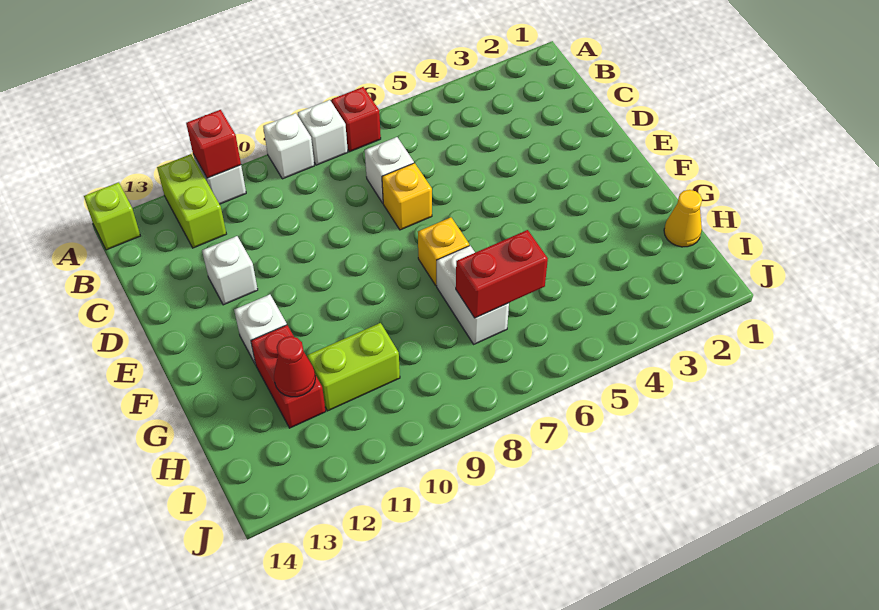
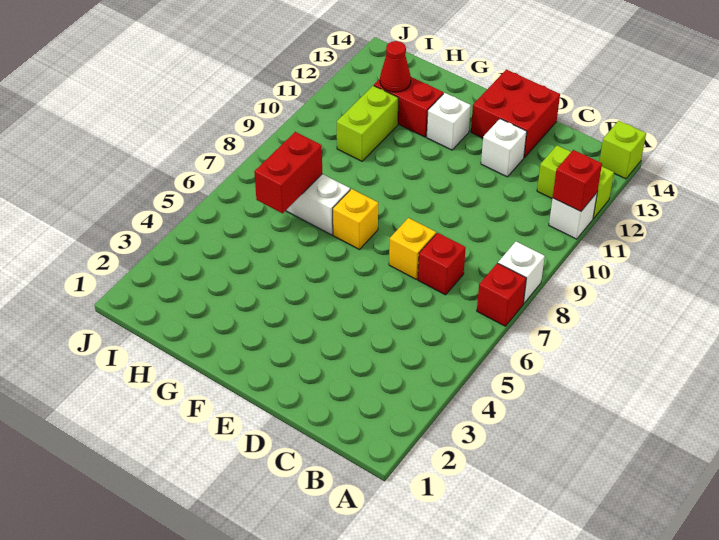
white 1x1 brick [263,113,314,179] -> none
white 1x1 brick [365,137,414,203] -> red 1x1 brick [418,233,466,295]
none -> red 2x2 brick [471,69,560,157]
yellow 1x1 cone [664,190,702,247] -> none

